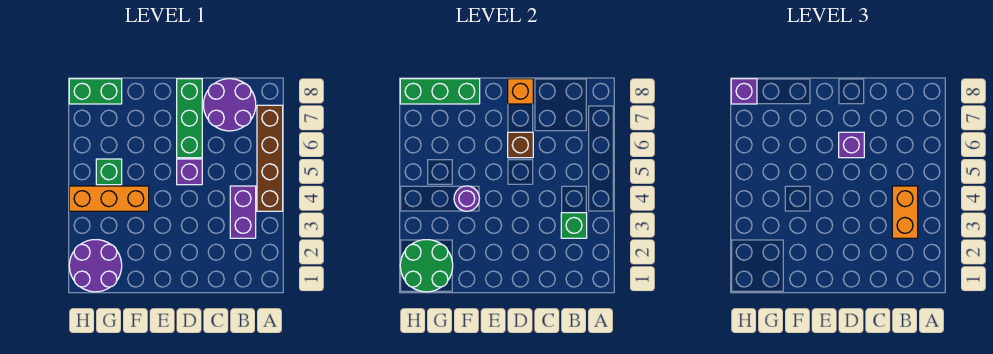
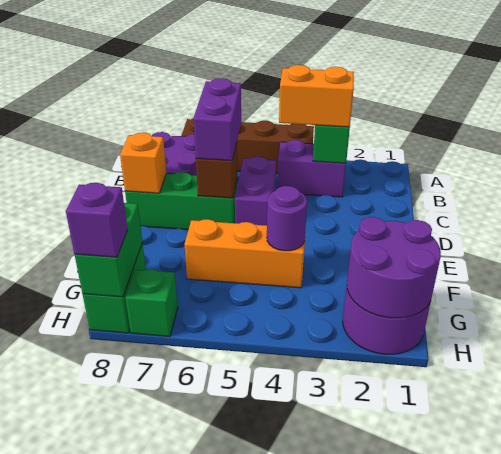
purple 1x1 brick [177,159,202,185] -> purple 1x2 brick [235,157,276,225]
purple 1x1 brick [839,132,864,158] -> purple 1x2 brick [193,78,241,161]
orange 1x3 brick [69,186,149,211] -> orange 1x3 brick turned to [185,219,306,288]
green 1x3 brick [400,79,480,104] -> green 1x2 brick [75,203,142,297]
green 2x2 round brick [400,240,453,292] -> purple 2x2 round brick [347,217,441,318]
green 1x1 brick [96,159,122,185] -> green 1x1 brick moved to [125,269,178,337]

